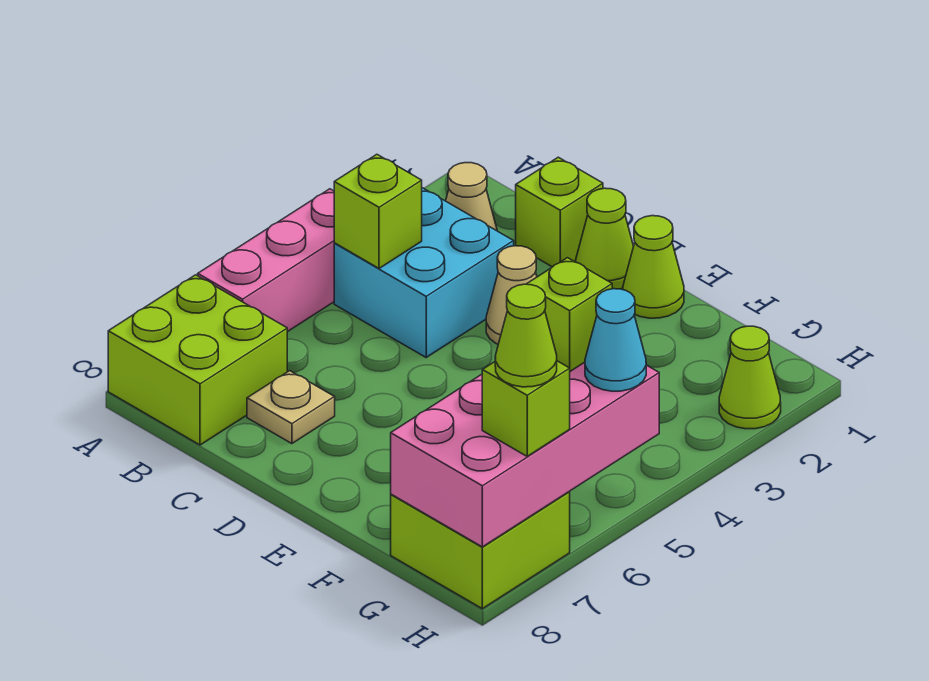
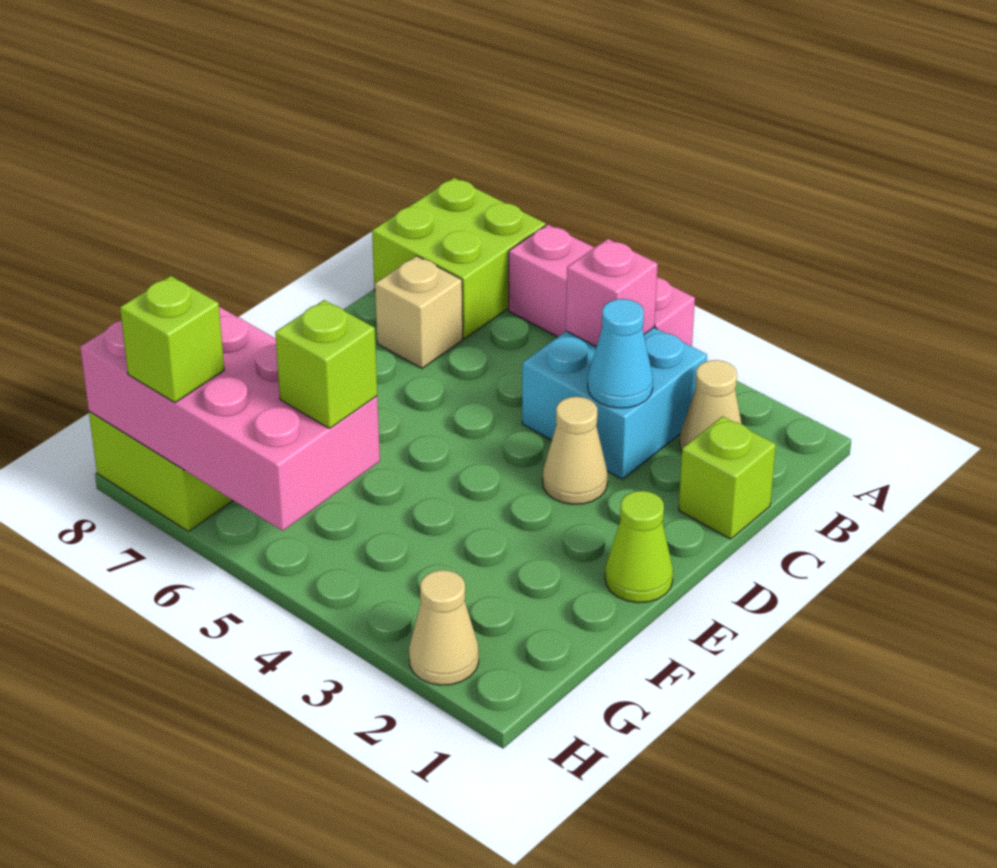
lime 1x1 brick [334,154,422,268] -> pink 1x1 brick [566,239,658,347]
tan 1x1 plate [247,371,335,444] -> tan 1x1 brick [375,256,463,368]
lime 1x1 cone [576,188,634,289] -> none
lime 1x1 cone [719,326,781,429] -> tan 1x1 cone [409,570,479,685]
cyan 1x1 cone [585,289,646,391] -> cyan 1x1 cone moved to [588,299,653,408]
lime 1x1 cone [495,284,557,387] -> none

